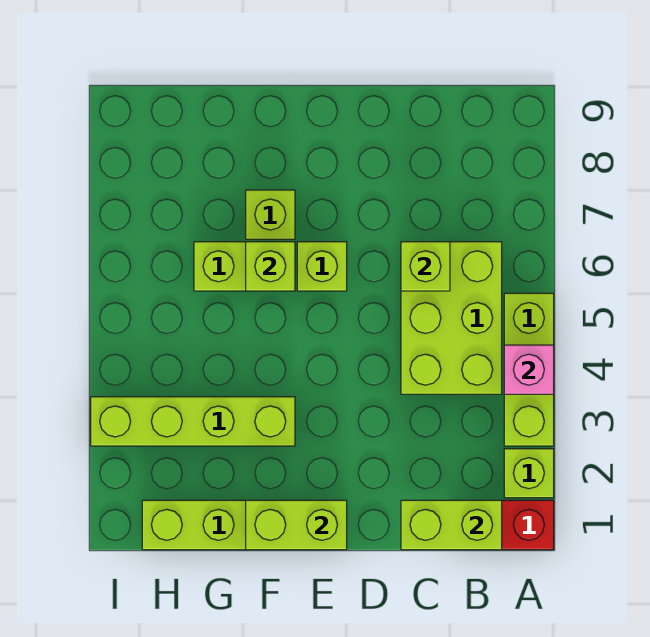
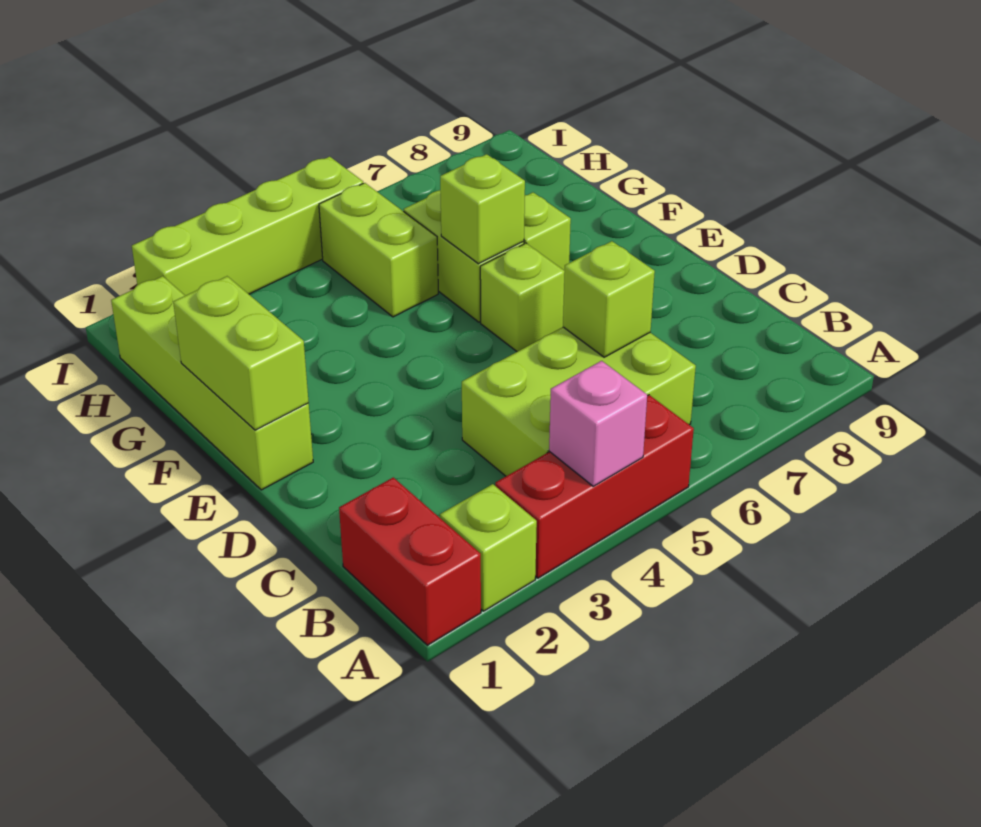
lime 1x3 brick [504,293,554,446] -> red 1x3 brick [495,395,694,578]
lime 1x2 brick [401,500,502,550] -> lime 1x2 brick moved to [319,183,438,317]
lime 1x4 brick [91,397,295,446] -> lime 1x4 brick turned to [132,156,363,296]

